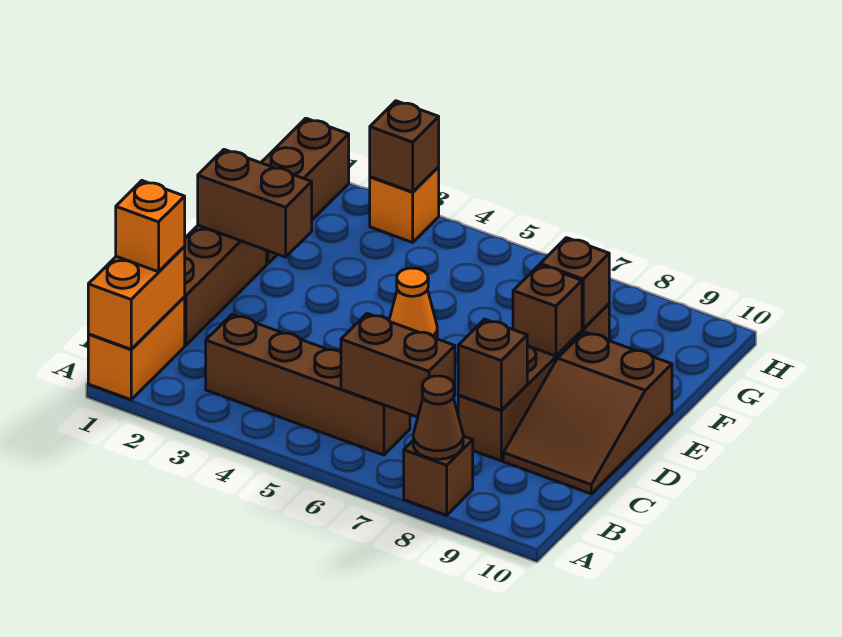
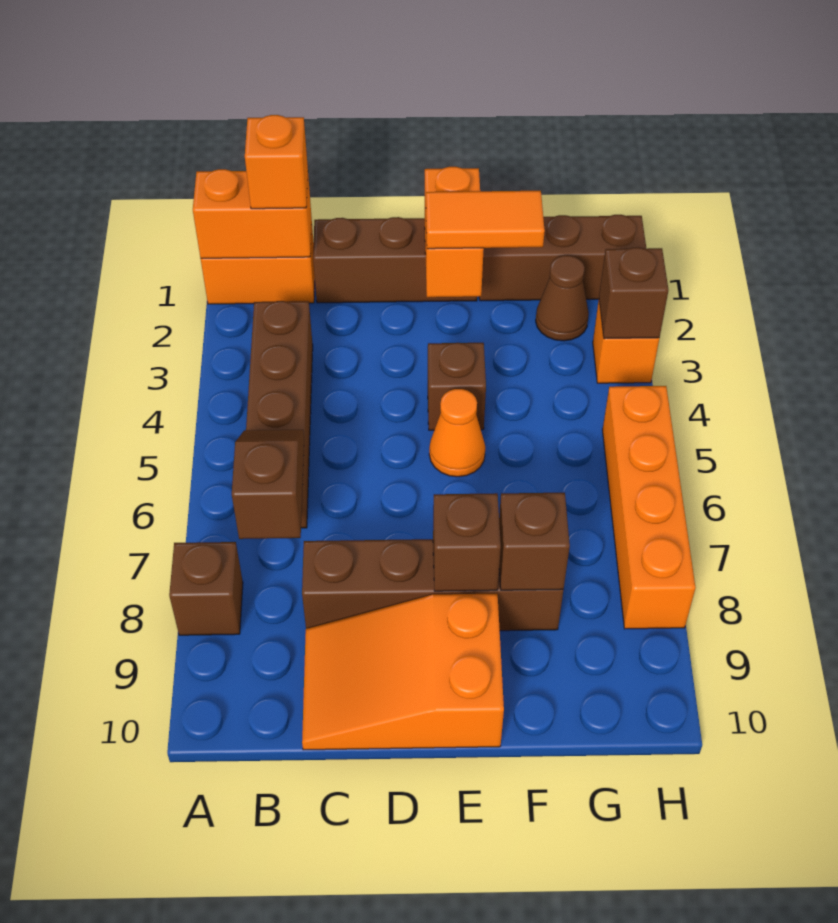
brown 1x1 cone [413,376,463,459] -> brown 1x1 cone moved to [536,255,589,341]
brown 1x2 brick [341,314,455,417] -> brown 1x2 slope [232,430,304,539]
brown 1x1 brick [458,319,527,410] -> brown 1x1 brick moved to [428,343,486,430]
brown 2x3 slope [503,332,672,494] -> orange 2x3 slope [302,594,504,750]
brown 1x2 brick [198,150,312,257] -> orange 1x2 brick [425,167,484,297]
none -> orange 1x2 tile [426,191,545,249]
none -> orange 1x4 brick [602,386,696,629]

